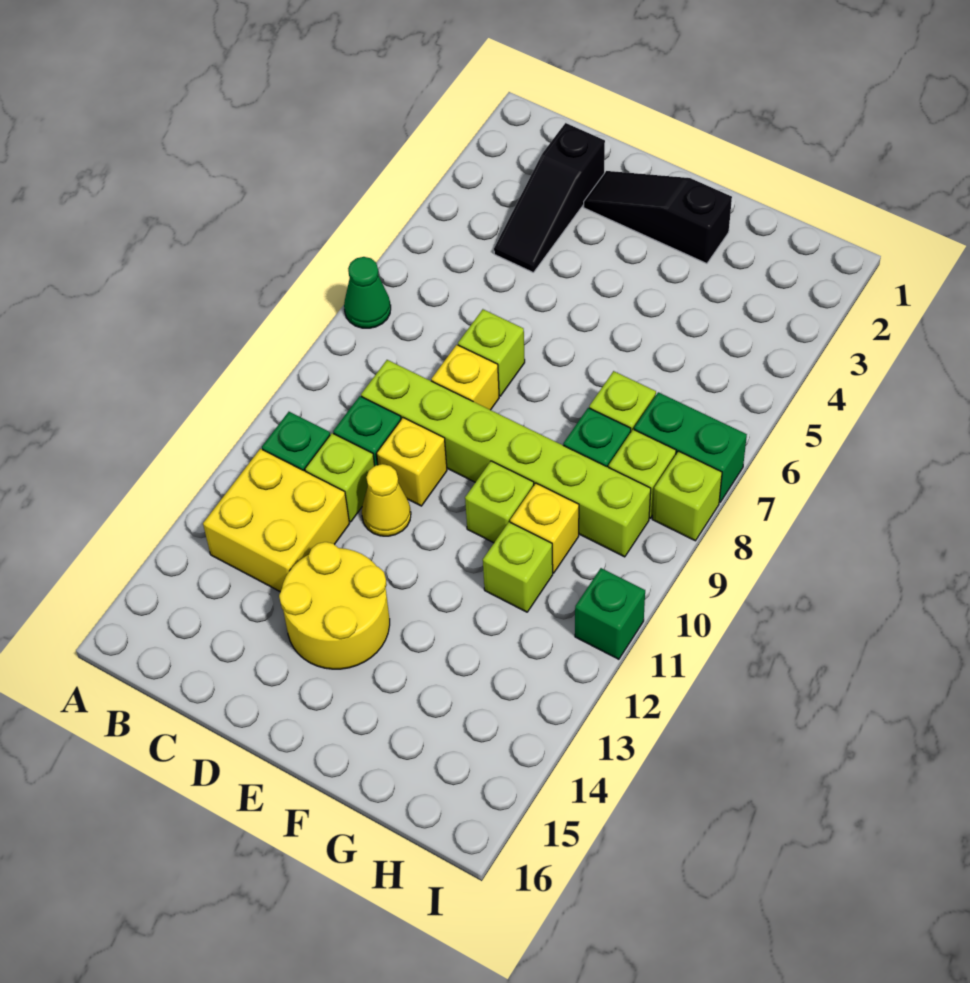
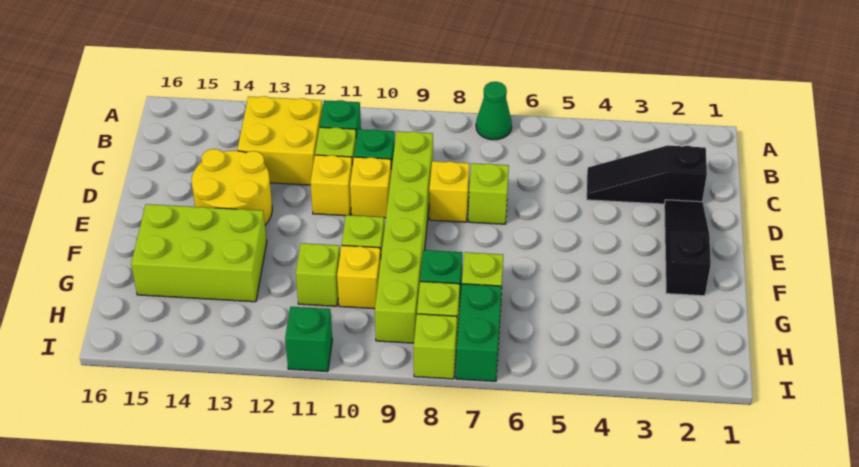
yellow 1x1 cone [362,464,411,536] -> yellow 1x1 brick [310,155,352,216]
none -> lime 2x3 brick [131,204,267,302]

